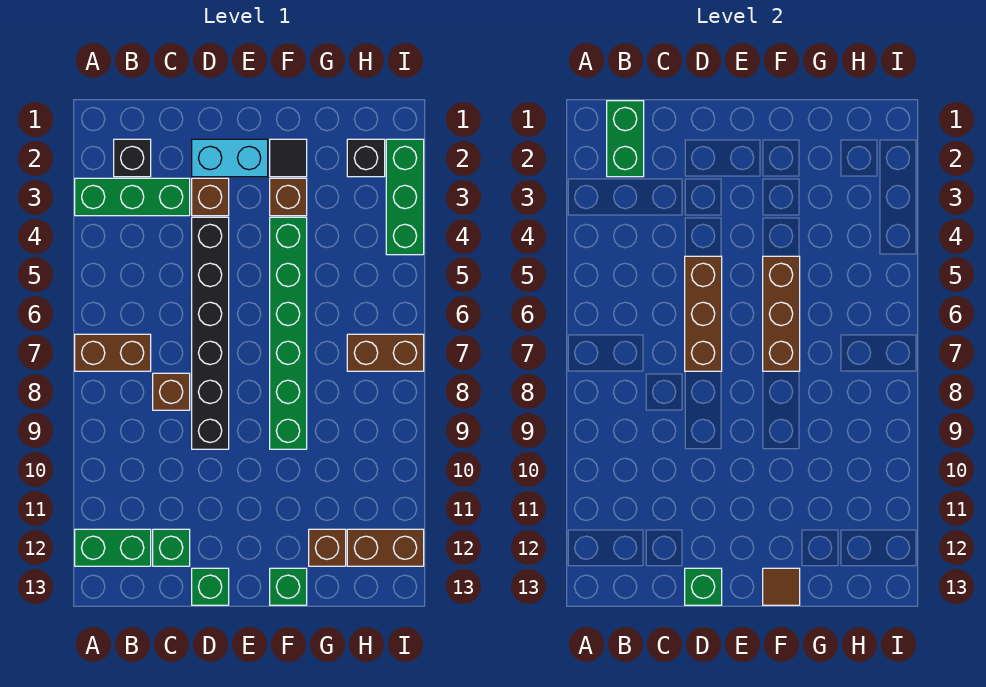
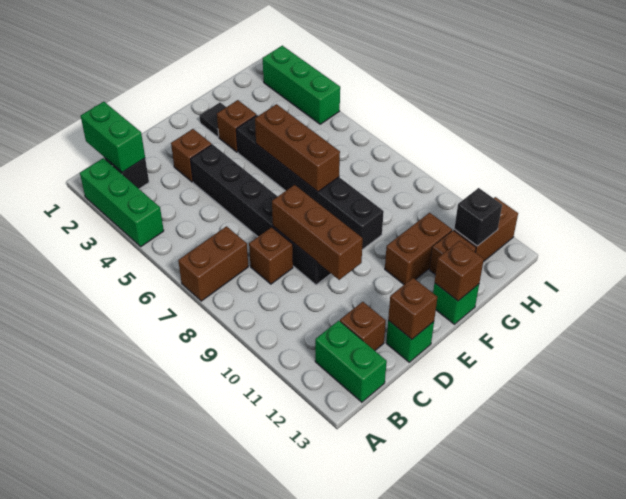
green 1x3 brick [75,178,190,216] -> green 1x3 brick turned to [80,158,164,247]
green 1x2 brick [75,529,151,566] -> green 1x2 brick turned to [315,321,387,402]
green 1x1 brick [153,529,190,566] -> brown 1x1 brick [340,302,386,351]
cyan 1x2 brick [192,139,268,177] -> none
brown 1x3 brick [685,256,722,371] -> brown 1x3 brick moved to [272,185,363,280]
green 1x1 brick [685,568,722,605] -> brown 1x1 brick [388,278,437,339]
green 1x6 brick [270,217,307,449] -> black 1x6 brick [236,115,384,250]
brown 1x1 tile [763,568,800,605] -> brown 1x1 brick [435,241,484,301]
black 1x1 brick [347,139,385,177] -> black 1x1 brick moved to [454,188,502,246]
brown 1x2 brick [347,334,424,371] -> brown 1x2 brick moved to [385,213,452,285]

